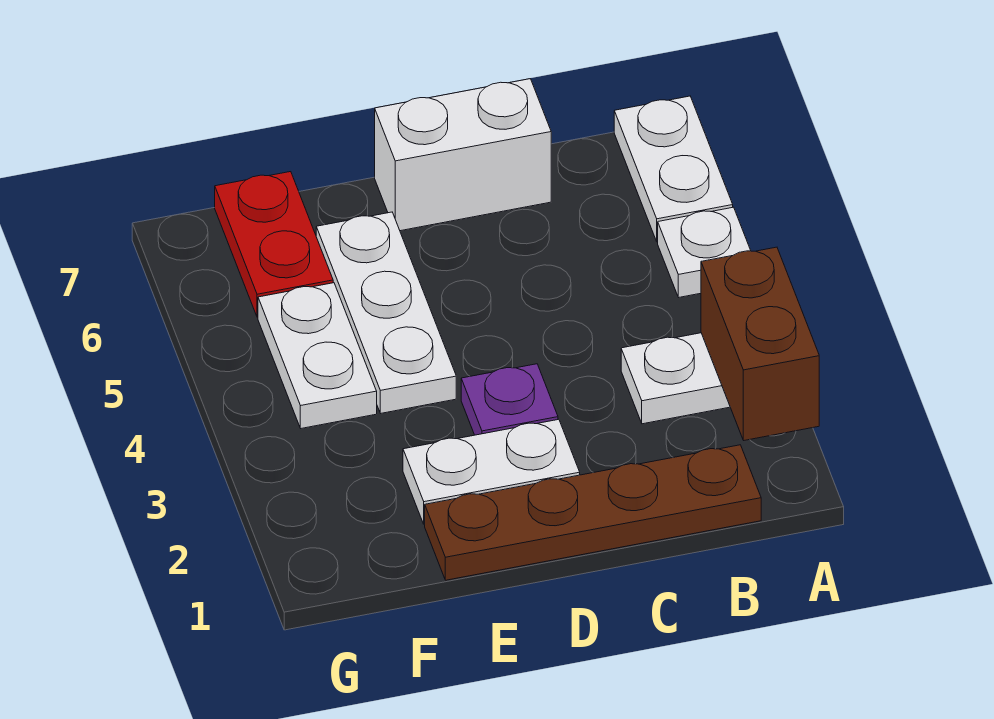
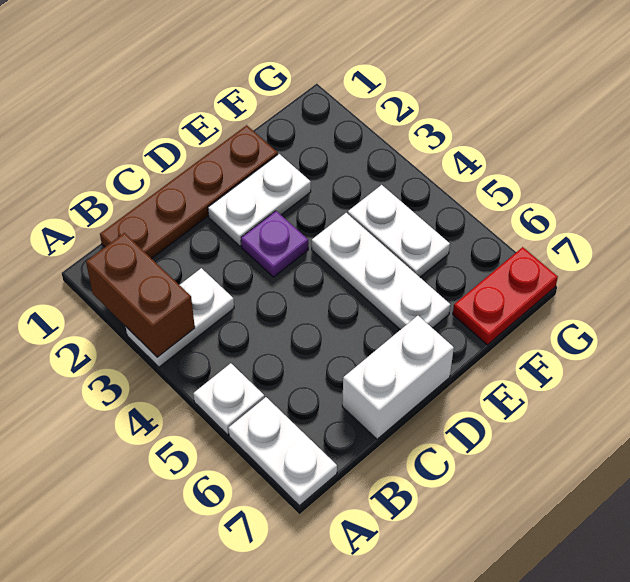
red 1x2 plate [215,172,333,317] -> red 1x2 plate turned to [453,247,558,345]

